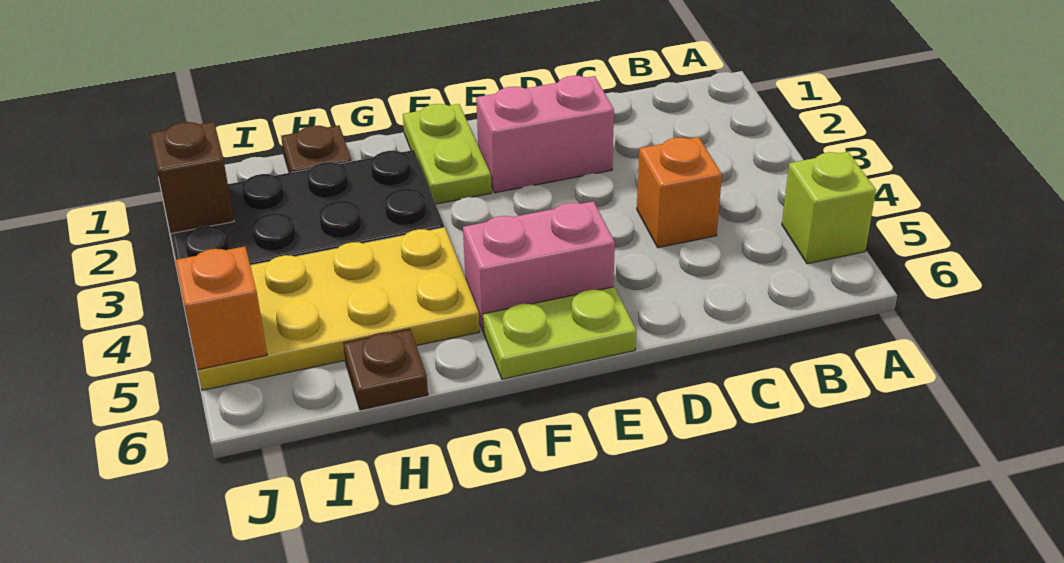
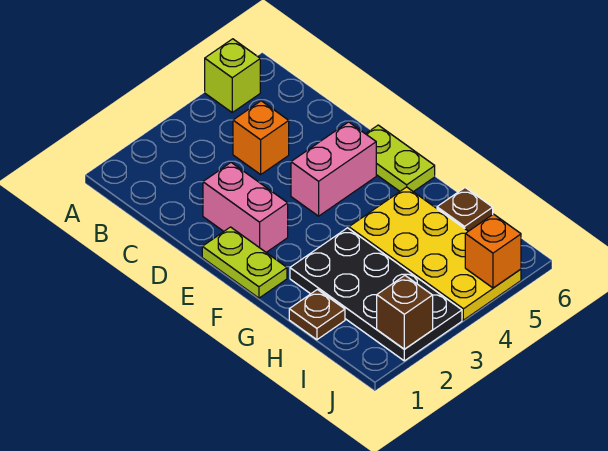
pink 1x2 brick [463,201,615,332] -> pink 1x2 brick turned to [291,122,376,216]
lime 1x2 plate [403,104,491,204] -> lime 1x2 plate turned to [202,227,287,298]

